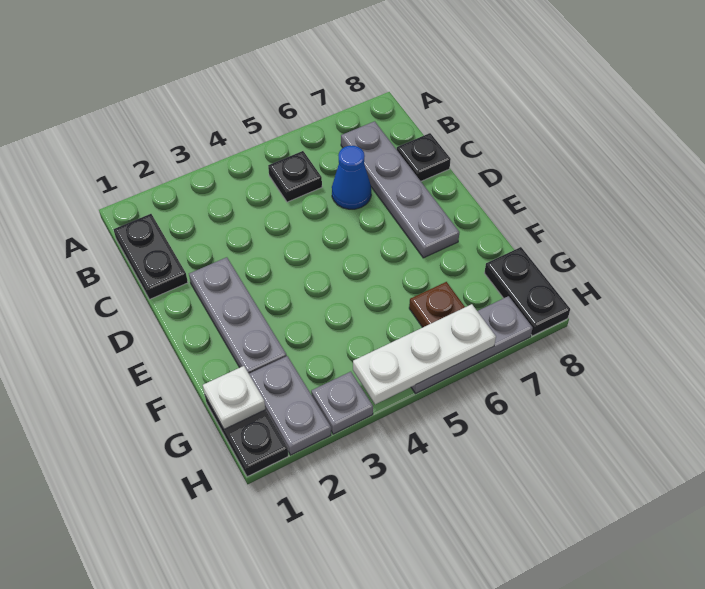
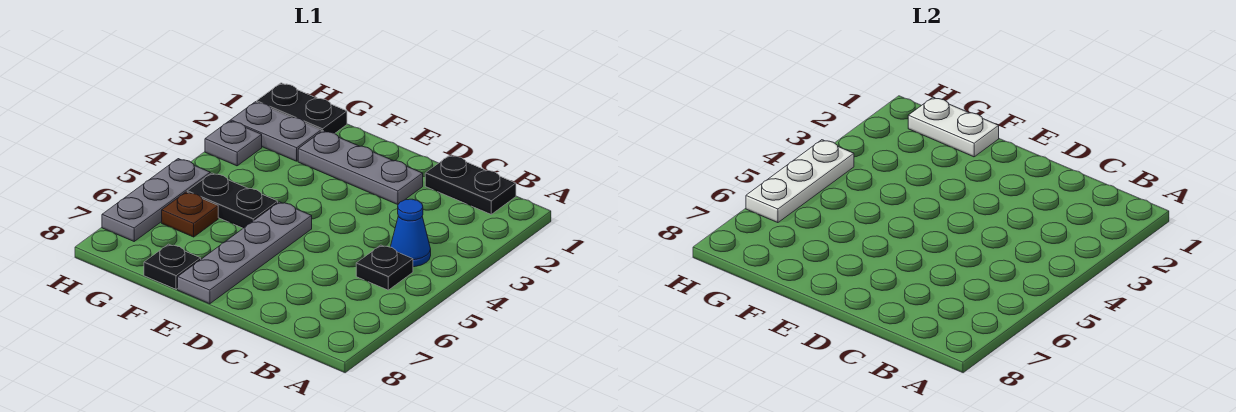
grey 1x4 plate [341,121,459,258] -> grey 1x4 plate turned to [178,202,312,304]
blue 1x1 cone [332,146,371,209] -> blue 1x1 cone moved to [391,199,431,267]
black 1x1 plate [397,133,451,181] -> black 1x1 plate moved to [144,244,201,289]
white 1x1 plate [203,366,266,429] -> white 1x2 plate [908,97,999,157]
black 1x2 plate [484,247,570,336] -> black 1x2 plate moved to [187,173,278,228]

